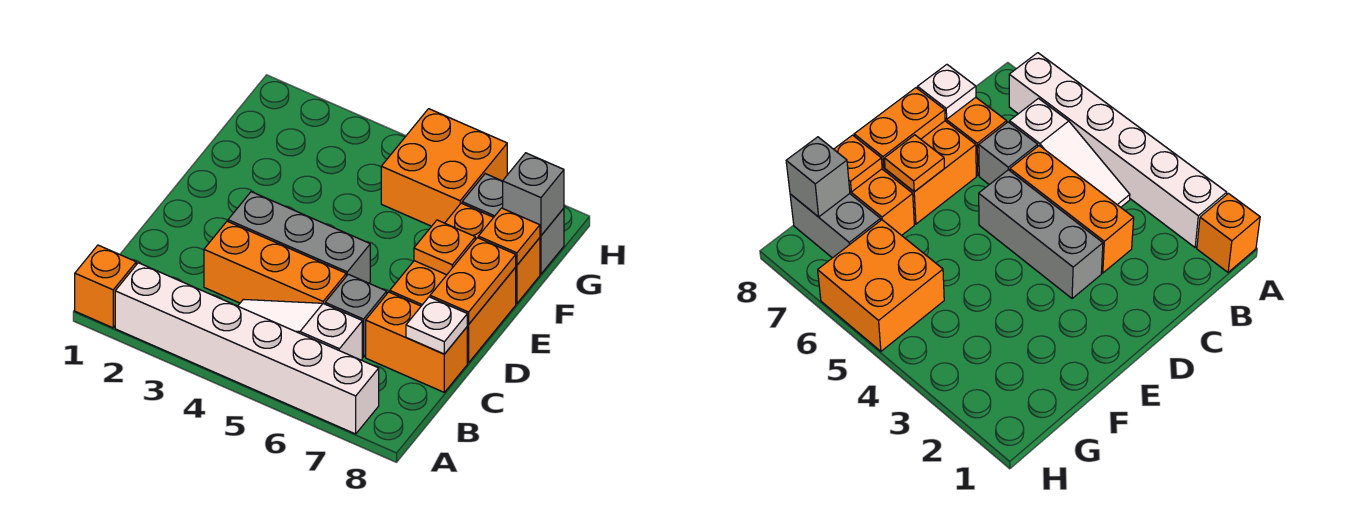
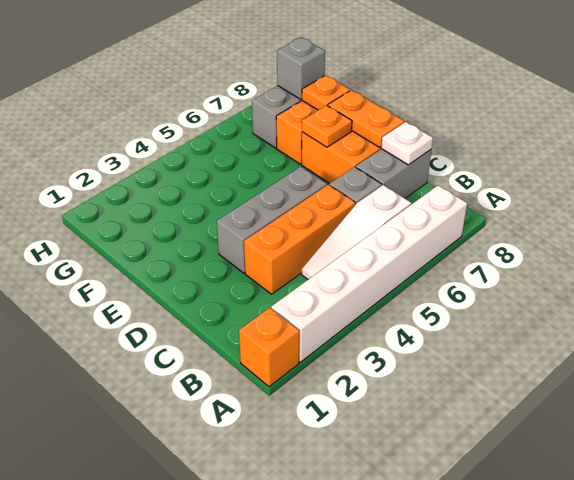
orange 1x2 brick [366,292,467,392] -> grey 1x2 brick [356,149,431,198]
orange 2x2 brick [381,109,507,226] -> none

